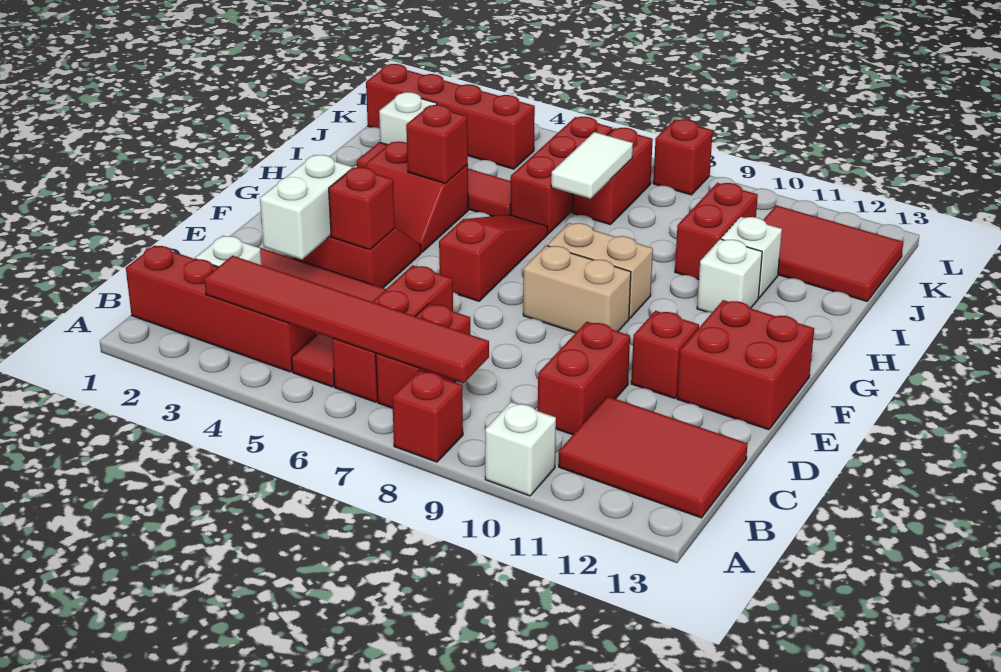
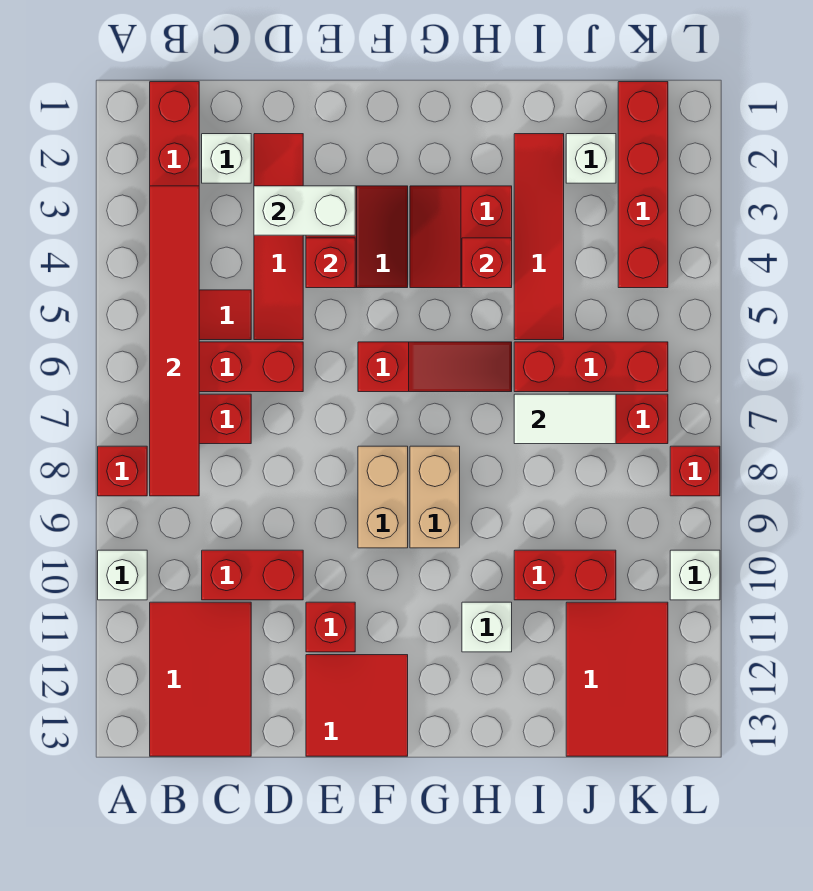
red 2x2 brick [677,300,814,430] -> red 2x2 tile [306,655,408,756]
white 1x1 brick [721,217,782,298] -> white 1x1 brick moved to [670,550,720,600]

